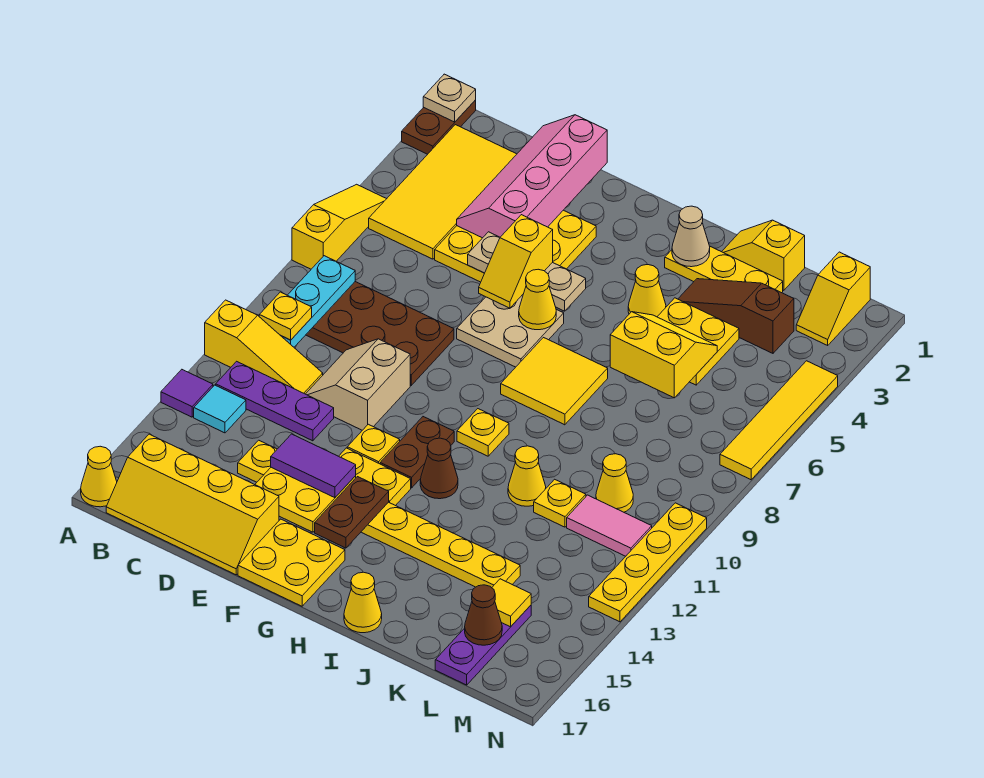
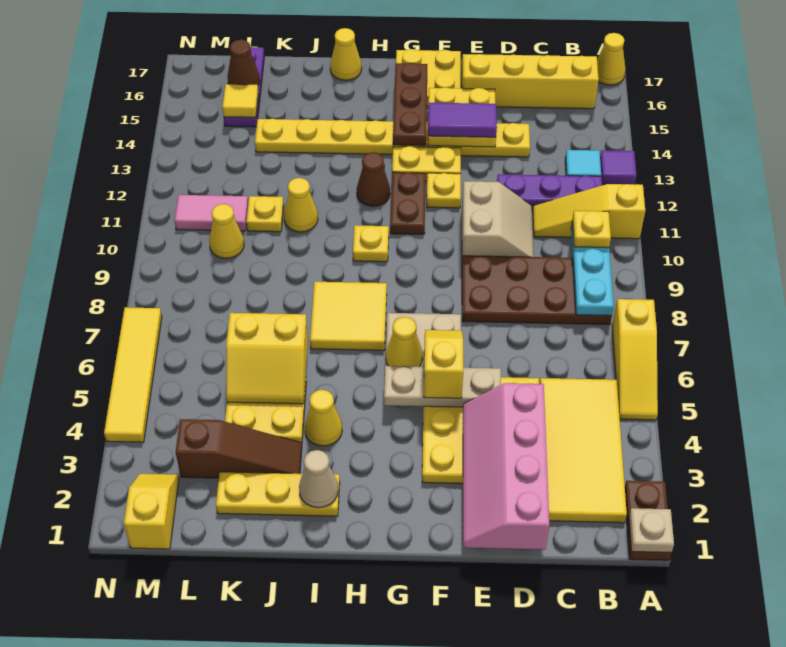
pink 2x4 slope [457,115,607,238] -> pink 2x4 slope turned to [463,383,549,550]
brown 1x2 plate [315,477,389,548] -> brown 1x3 plate [393,63,428,146]
yellow 1x2 slope [722,220,805,290] -> none
yellow 1x4 plate [589,503,707,622] -> none

